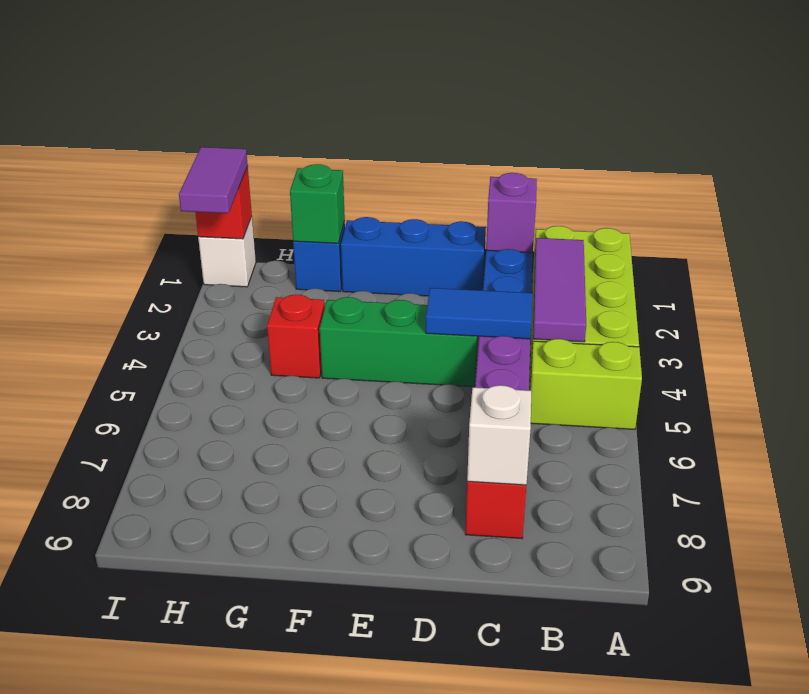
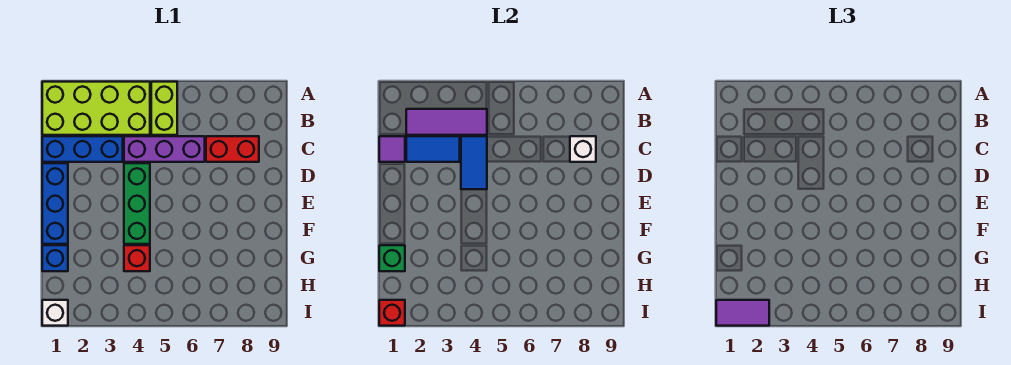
purple 1x1 brick [486,173,537,253] -> purple 1x1 tile [379,136,405,162]
none -> blue 1x2 tile [406,136,460,162]

